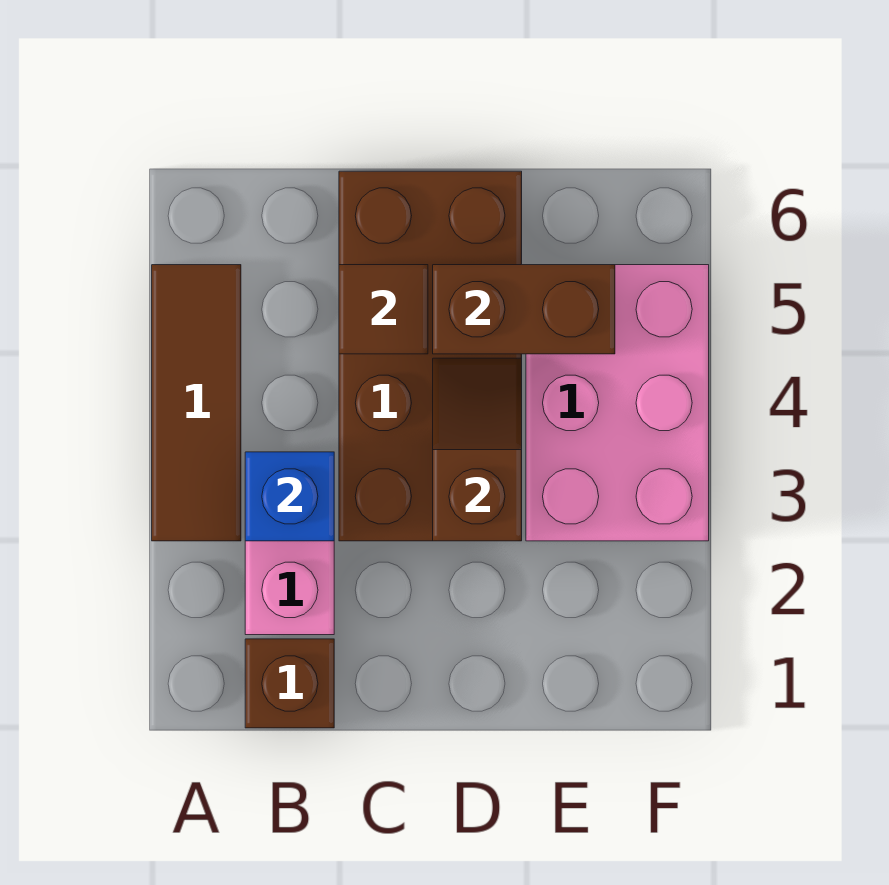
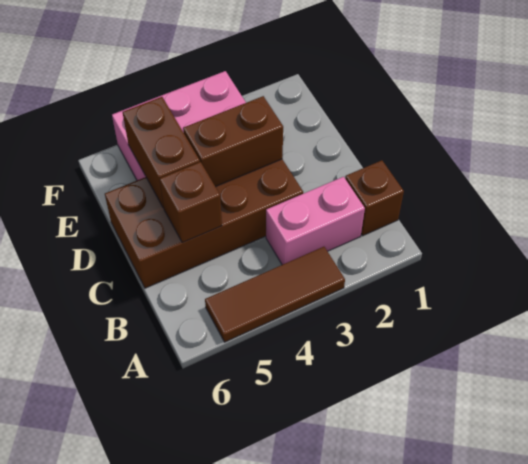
blue 1x1 brick [245,452,334,541] -> none
brown 1x1 tile [339,265,428,354] -> brown 1x1 brick [160,162,222,243]
brown 1x2 slope [433,358,522,541] -> brown 1x2 brick [183,96,283,187]

